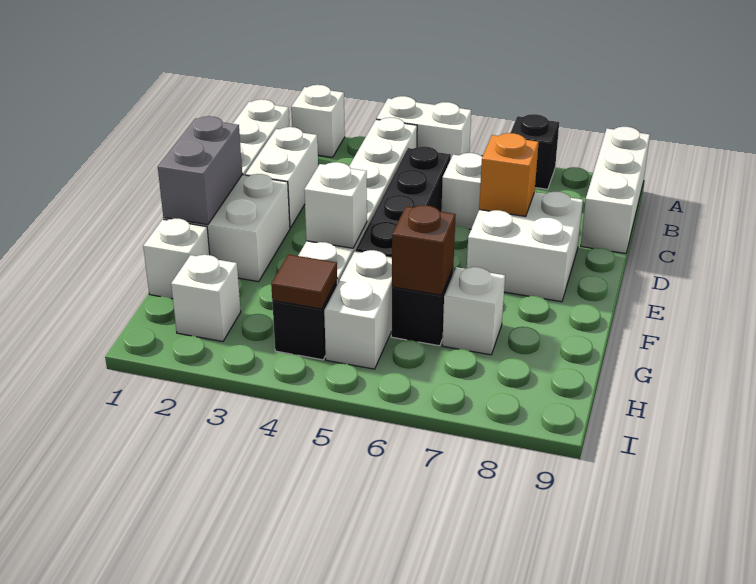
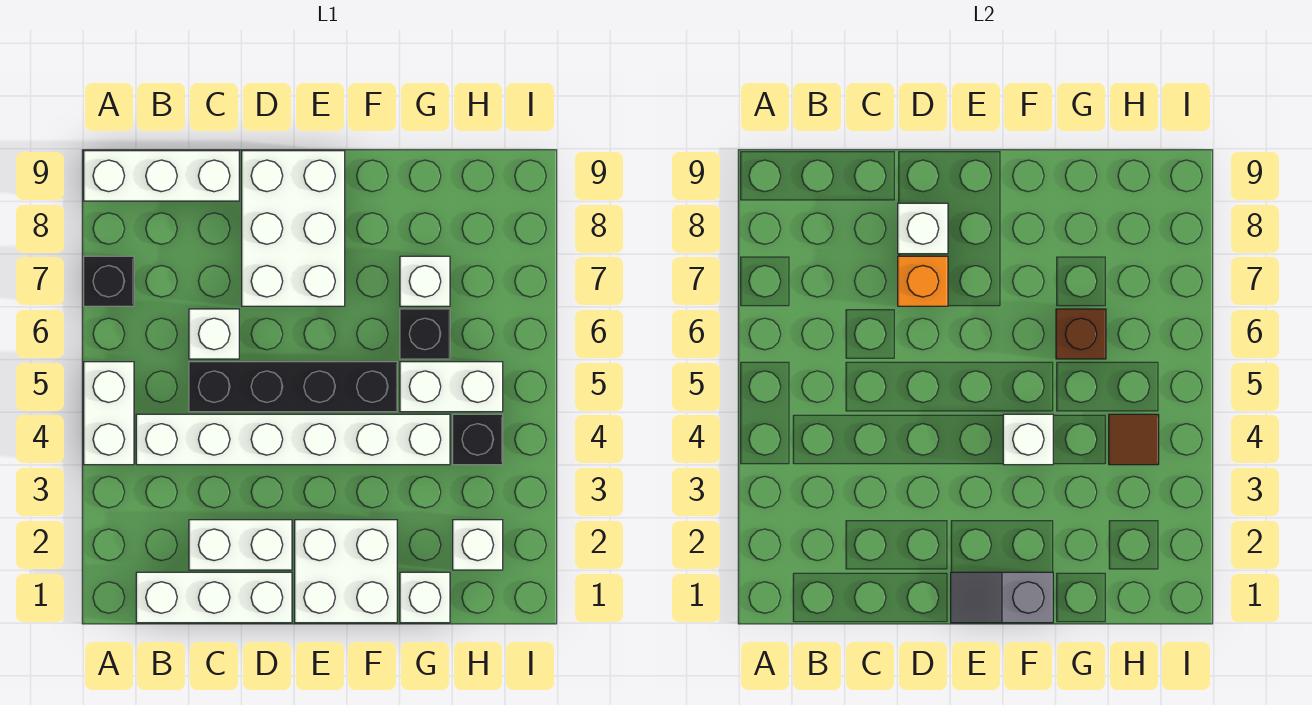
white 1x1 brick [291,85,345,157] -> white 1x1 brick moved to [898,203,948,254]
white 2x2 brick [467,192,583,302] -> white 2x3 brick [242,151,345,306]
grey 1x2 brick [158,116,242,225] -> grey 1x2 slope [951,572,1053,623]

